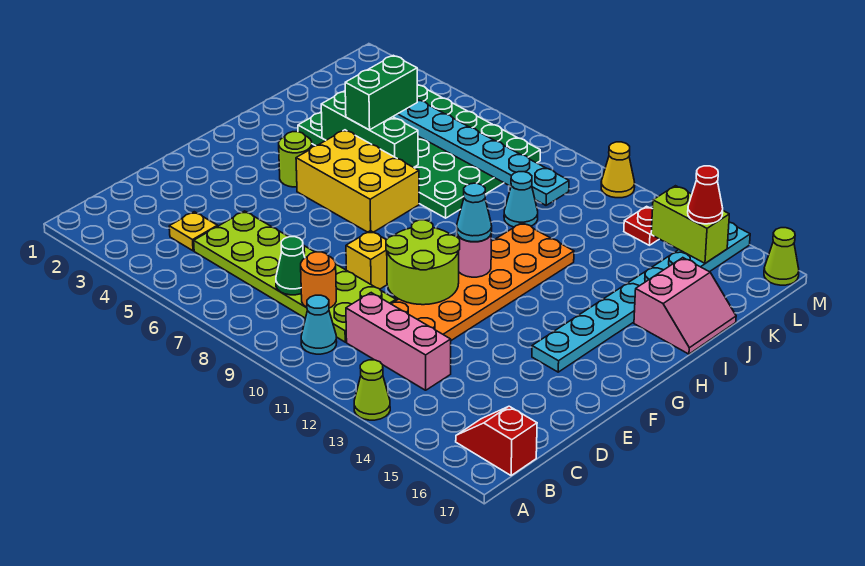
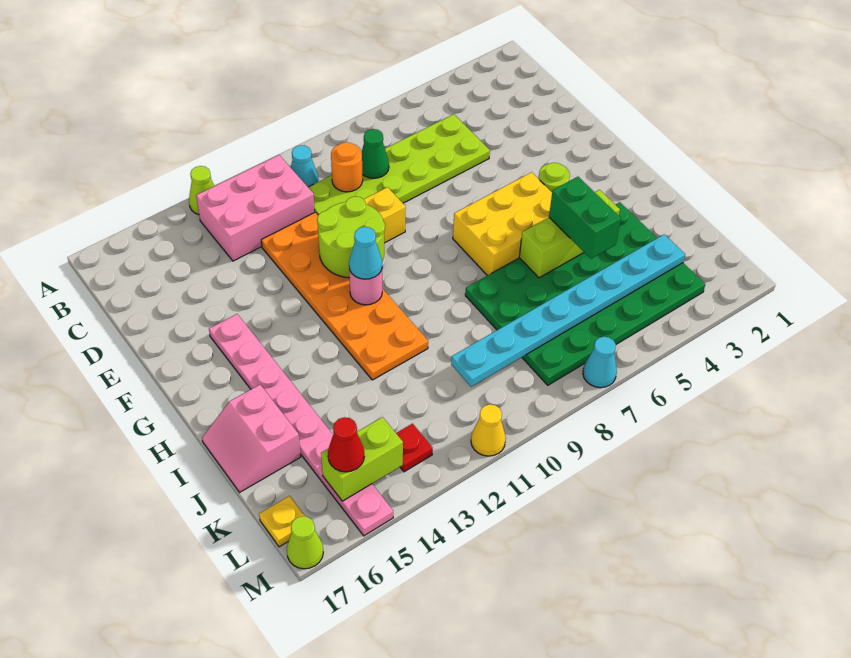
red 1x2 slope [456,406,537,475] -> none
yellow 1x1 plate [169,212,218,251] -> yellow 1x1 plate moved to [259,496,305,547]
pink 1x3 brick [346,293,451,390] -> pink 2x3 brick [196,155,315,261]
cyan 1x8 plate [532,222,750,372] -> pink 1x8 plate [209,314,393,536]
green 1x3 brick [321,91,418,167] -> lime 1x3 brick [519,190,620,278]
cyan 1x1 cone [504,172,538,227] -> cyan 1x1 cone moved to [583,337,617,388]

